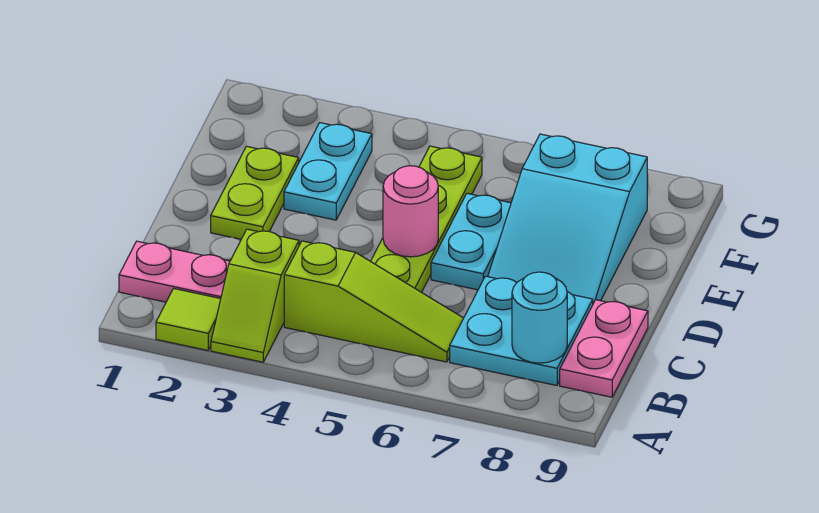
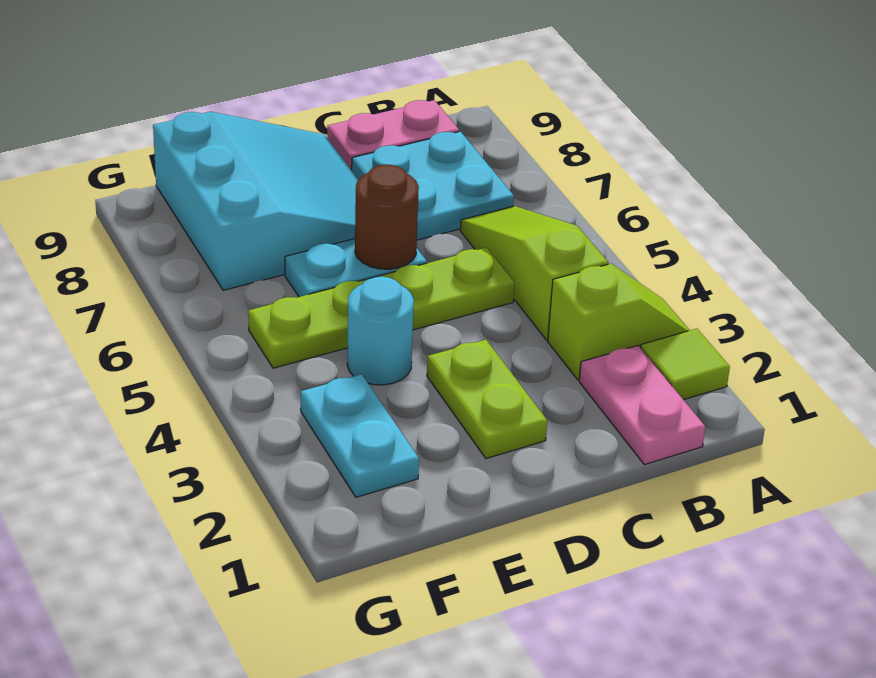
cyan 1x1 round brick [512,272,567,363] -> cyan 1x1 round brick moved to [347,277,414,385]
lime 1x2 plate [211,146,299,239] -> lime 1x2 plate turned to [427,340,547,458]
pink 1x1 round brick [383,166,438,257] -> none
none -> brown 1x1 round brick [355,165,419,269]
cyan 2x3 slope [488,134,647,303] -> cyan 3x3 slope [153,112,359,290]
cyan 1x2 plate [284,123,372,220] -> cyan 1x2 plate turned to [301,374,419,497]

